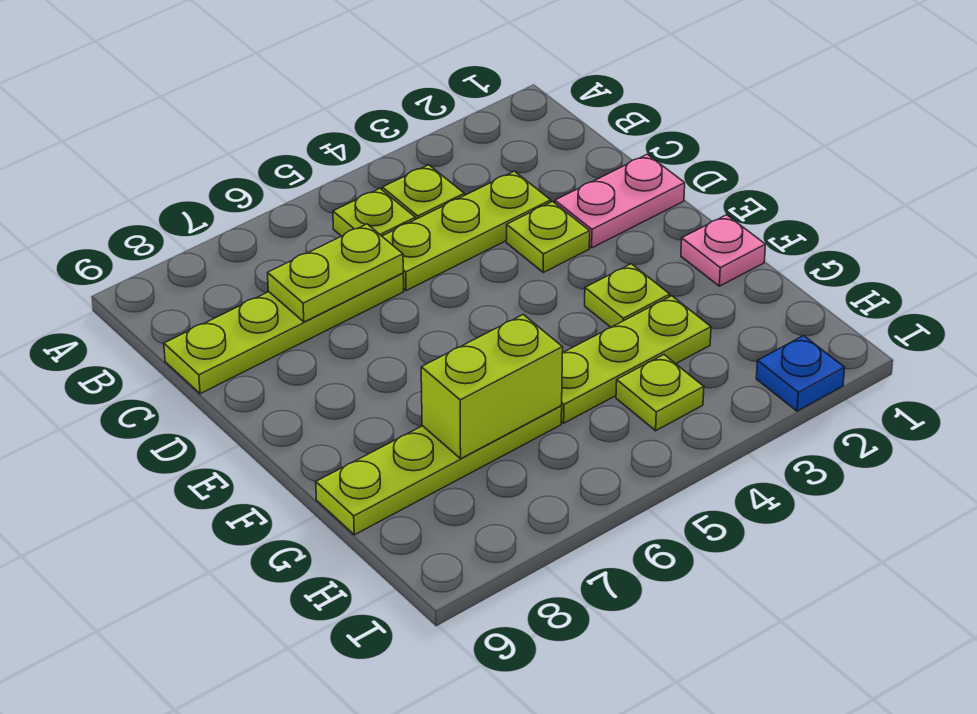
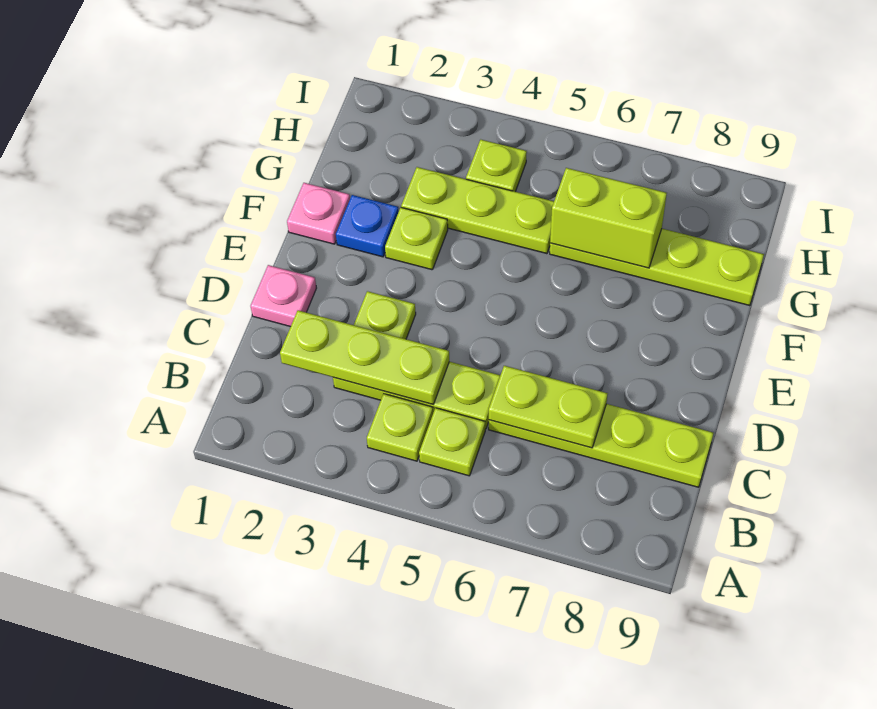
none -> lime 1x3 plate [280,310,449,404]
pink 1x2 plate [555,154,685,248] -> pink 1x1 plate [251,265,316,327]
blue 1x1 plate [756,336,845,411] -> blue 1x1 plate moved to [336,195,399,257]

